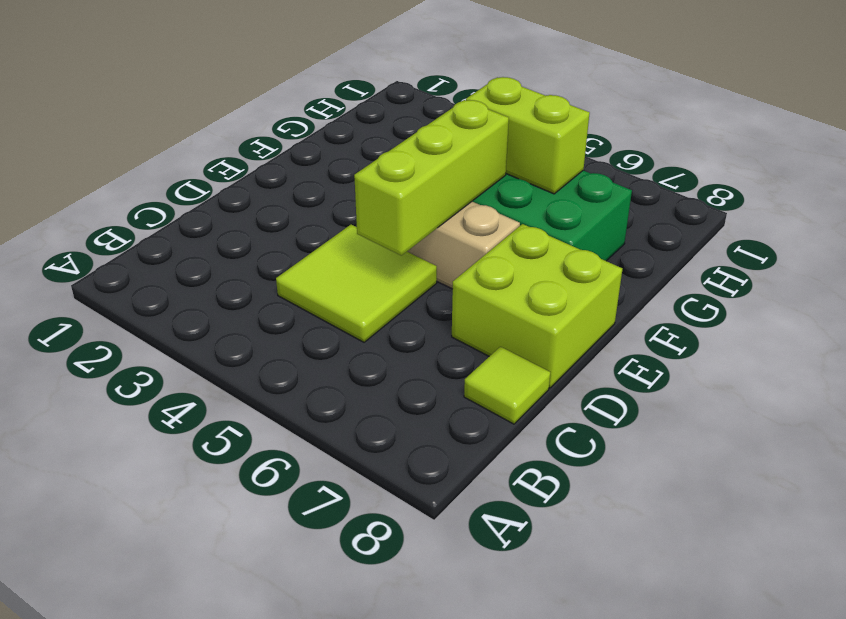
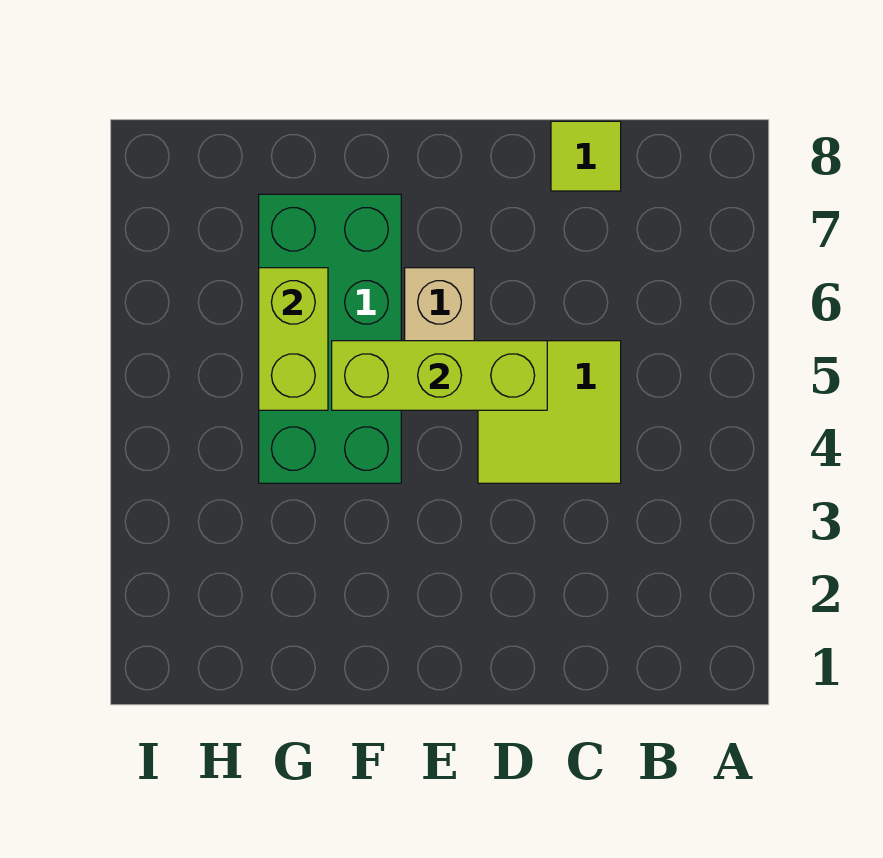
lime 2x2 brick [452,224,622,388] -> none

